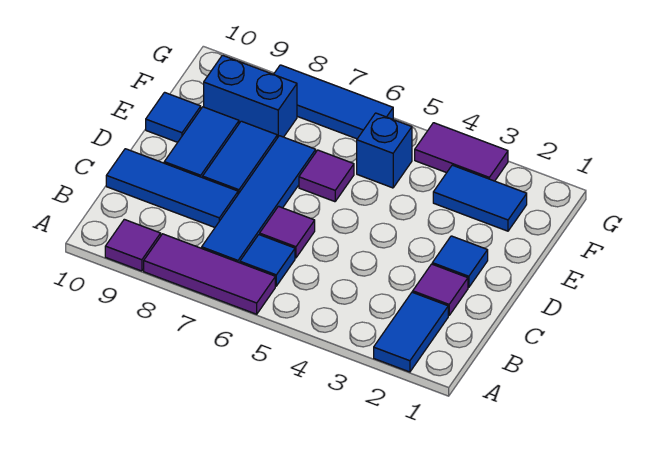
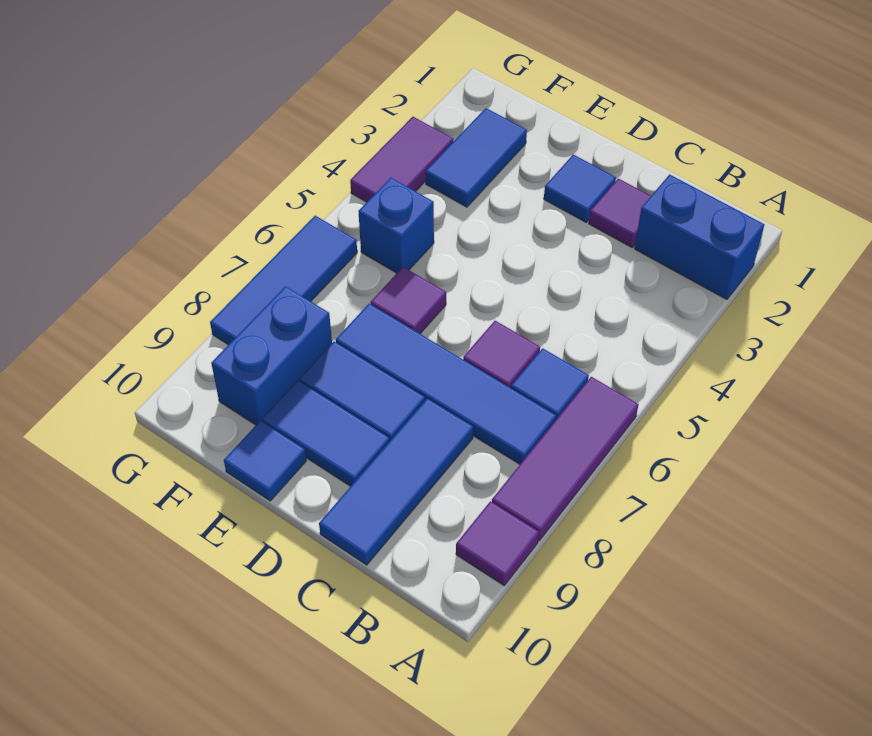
blue 1x2 tile [374,292,448,372] -> blue 1x2 brick [635,175,765,299]

